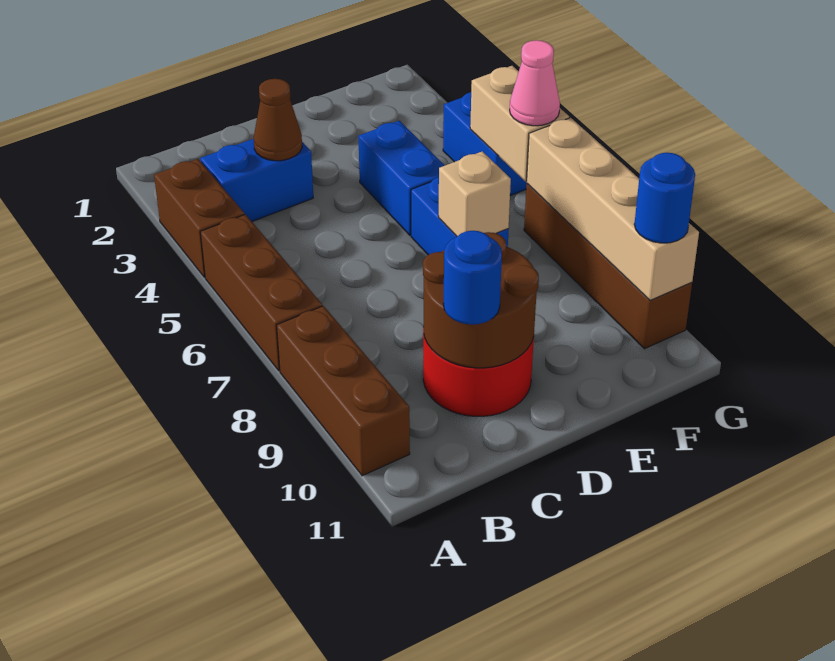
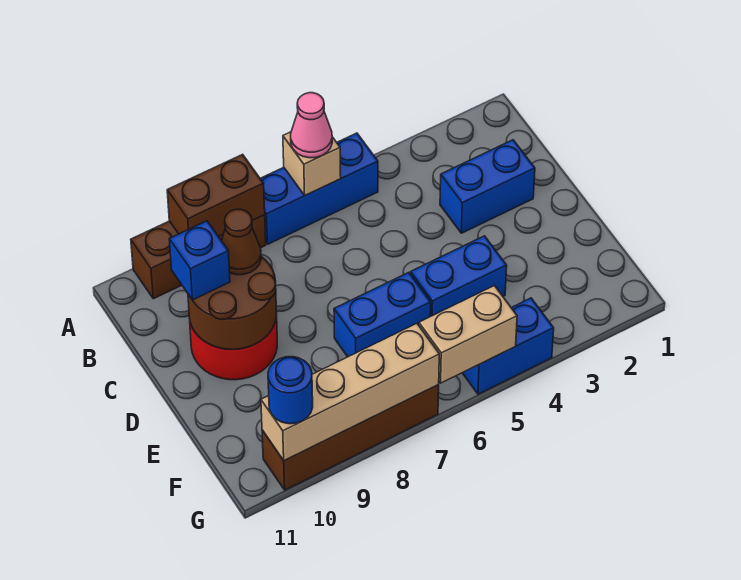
brown 1x2 brick [154,159,245,277] -> brown 1x2 brick moved to [167,154,265,236]
brown 1x3 brick [200,214,322,371] -> blue 1x3 brick [260,133,378,244]
blue 1x2 brick [200,139,313,222] -> blue 1x2 brick turned to [440,140,535,233]
brown 1x1 cone [254,79,302,161] -> brown 1x1 cone moved to [221,209,261,275]
blue 1x1 round brick [443,231,502,325] -> blue 1x1 brick [169,221,230,300]
tan 1x1 brick [438,151,511,237] -> tan 1x1 brick moved to [283,132,341,195]
pink 1x1 cone [510,40,560,126] -> pink 1x1 cone moved to [291,93,332,158]

